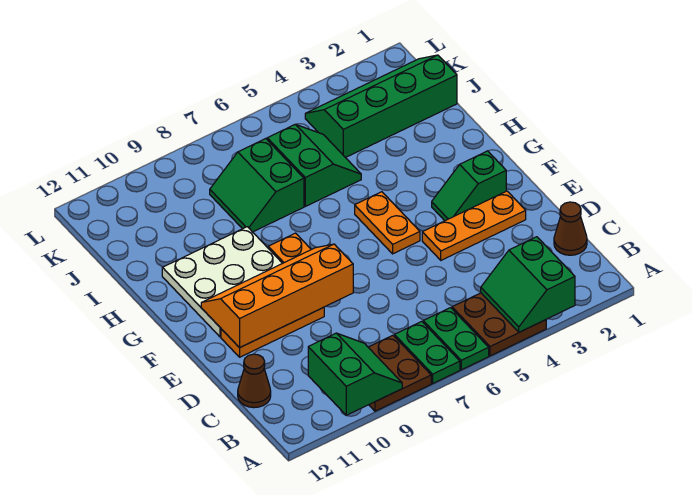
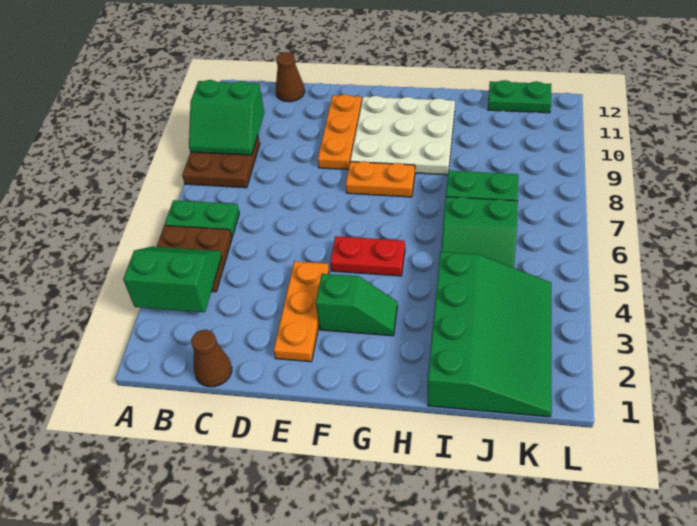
green 1x2 plate [394,321,460,383] -> green 1x2 plate moved to [488,80,551,113]
orange 2x4 slope [201,244,353,348] -> none
green 1x2 slope [432,151,506,221] -> green 1x2 slope turned to [316,274,398,336]
orange 1x2 plate [355,192,420,254] -> red 1x2 plate [330,236,405,276]
green 2x4 slope [305,55,457,158] -> green 3x4 slope [428,252,552,417]

